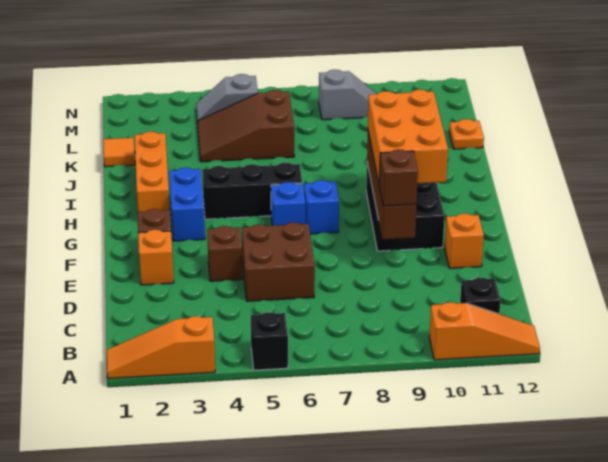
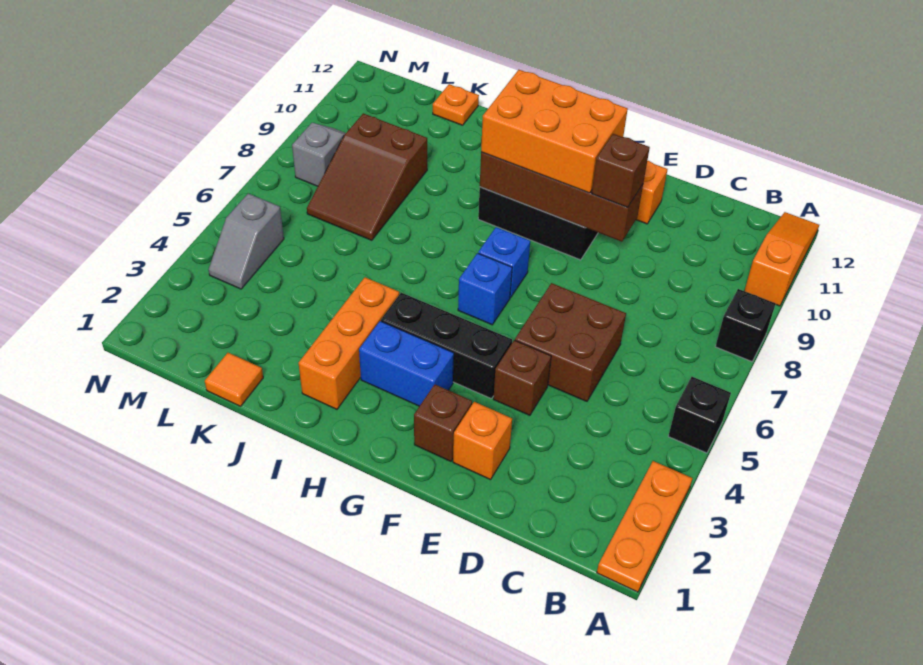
orange 1x3 slope [107,316,215,379] -> orange 1x3 plate [597,461,693,592]
black 1x1 brick [460,278,501,314] -> black 1x1 brick moved to [715,289,775,362]
orange 1x3 brick [135,131,170,212] -> orange 1x3 brick turned to [299,277,399,409]
black 1x3 brick [202,163,302,219] -> black 1x3 brick turned to [381,293,512,399]
brown 2x3 slope [197,90,294,162] -> brown 2x3 slope moved to [307,113,427,240]

